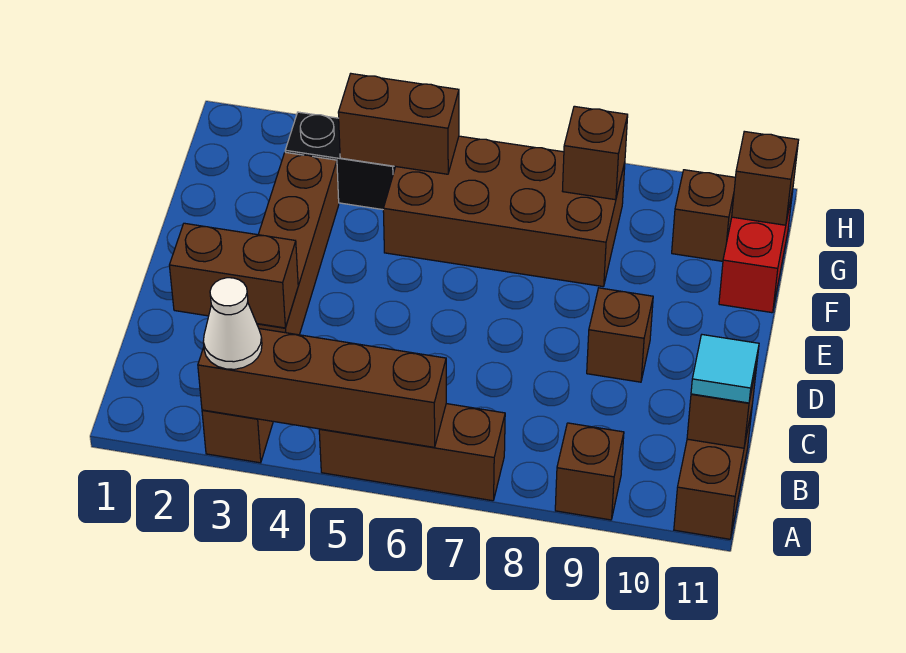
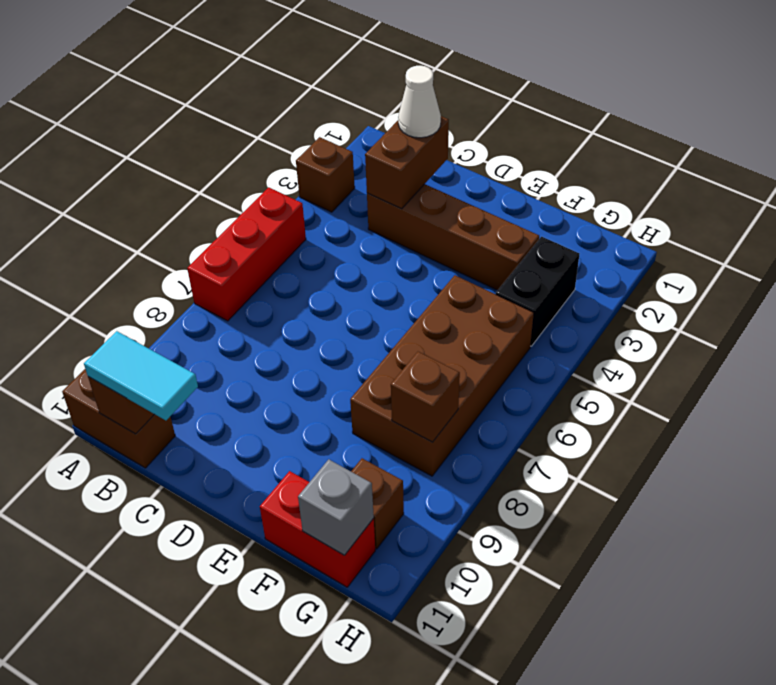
brown 1x4 brick [198,329,446,447] -> none
white 1x1 cone [203,278,262,369] -> white 1x1 cone moved to [398,66,441,138]
brown 1x3 brick [319,404,505,501] -> red 1x3 brick [187,187,306,321]
brown 1x1 brick [555,423,624,520] -> none
cyan 1x1 tile [691,335,759,403] -> cyan 1x2 tile [84,331,198,420]
brown 1x1 brick [587,288,653,382] -> none
brown 1x2 brick [338,74,459,174] -> none
brown 1x1 brick [732,131,798,225] -> grey 1x1 brick [298,459,374,555]

